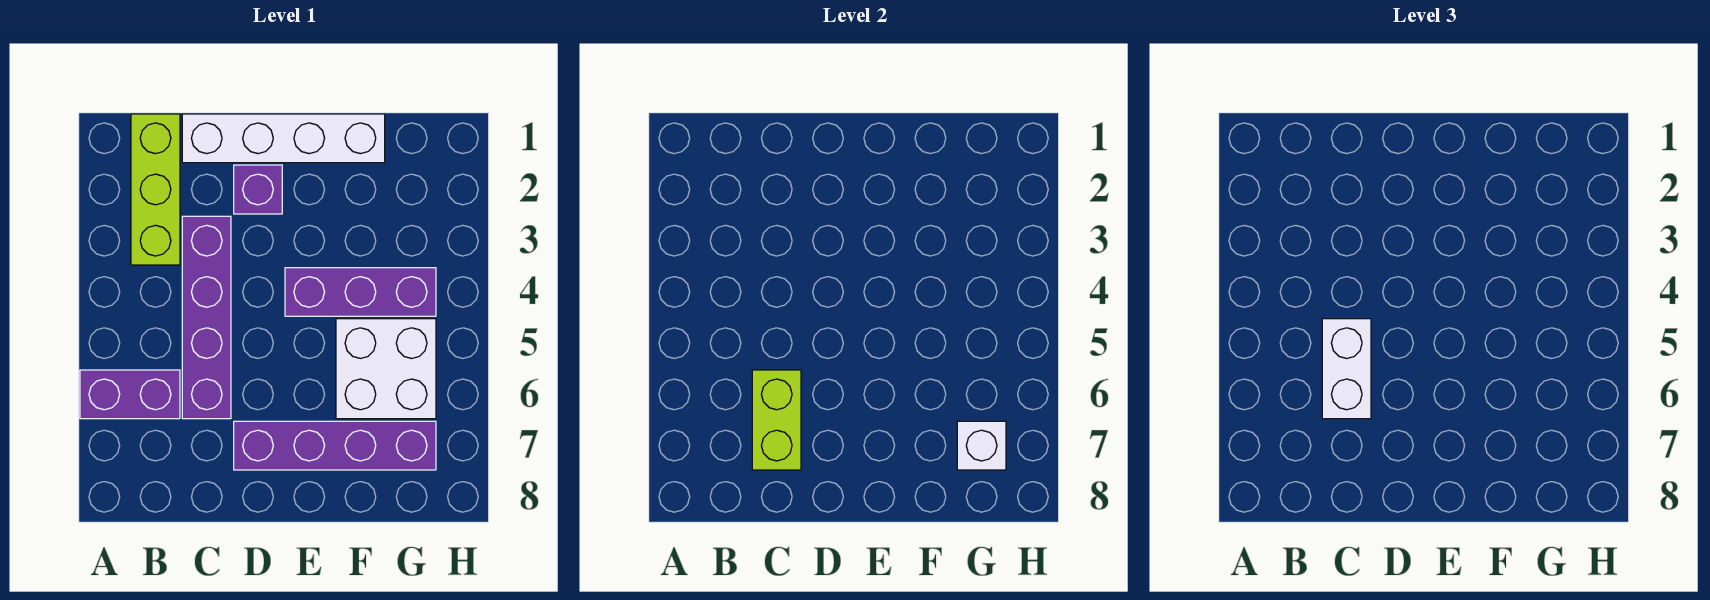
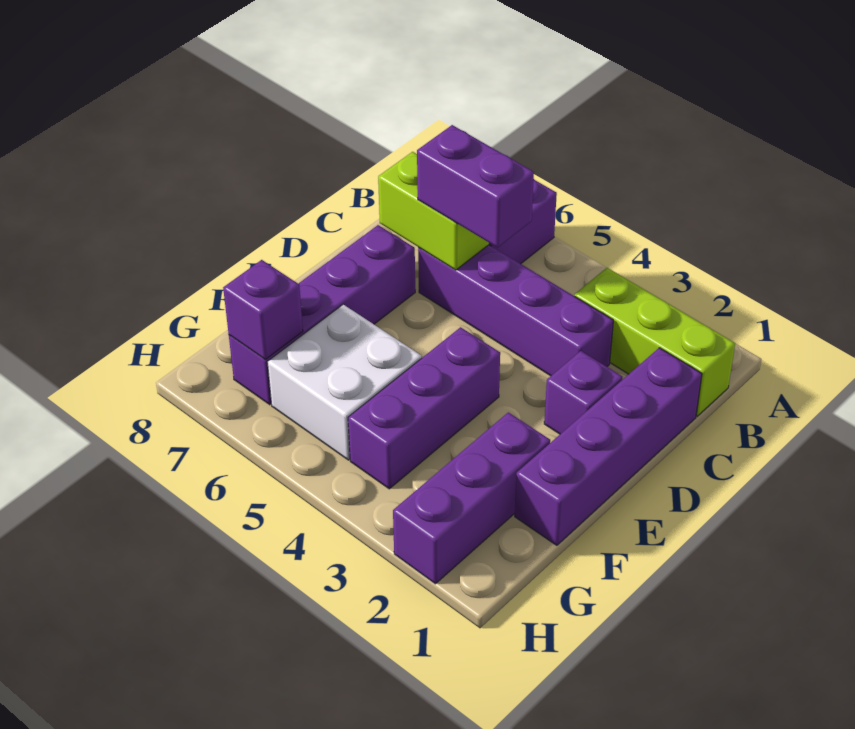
white 1x4 brick [182,114,385,163] -> purple 1x4 brick [515,348,702,545]
white 1x2 brick [1322,319,1371,419] -> purple 1x2 brick [417,125,534,248]
none -> purple 1x3 brick [393,412,550,584]
white 1x1 brick [957,421,1006,470] -> purple 1x1 brick [223,260,303,359]

